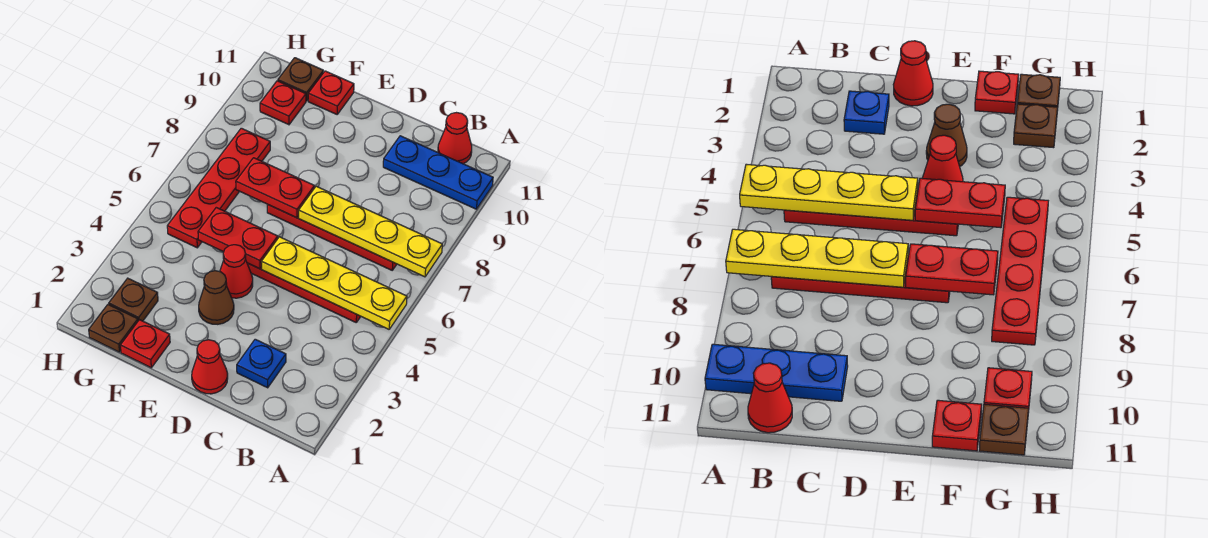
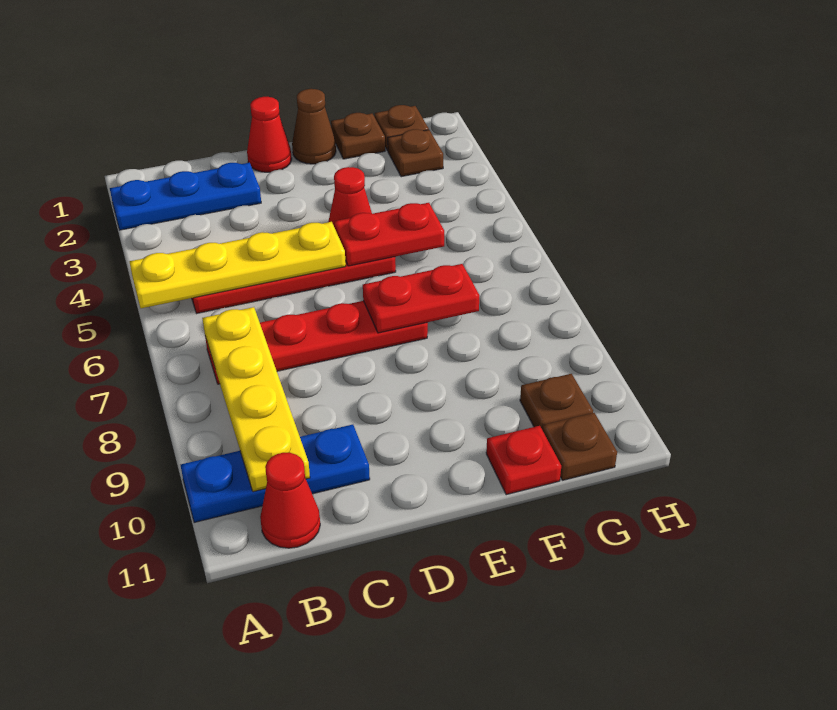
yellow 1x4 plate [299,186,442,277] -> yellow 1x4 plate turned to [202,307,310,492]
blue 1x1 plate [237,339,286,388] -> blue 1x3 plate [110,163,261,230]
brown 1x1 cone [199,271,234,324] -> brown 1x1 cone moved to [292,89,336,164]
red 1x1 plate [120,320,170,368] -> brown 1x1 plate [331,113,385,159]
red 1x4 plate [167,128,270,248] -> none
red 1x1 plate [260,81,306,125] -> brown 1x1 plate [520,374,593,428]

